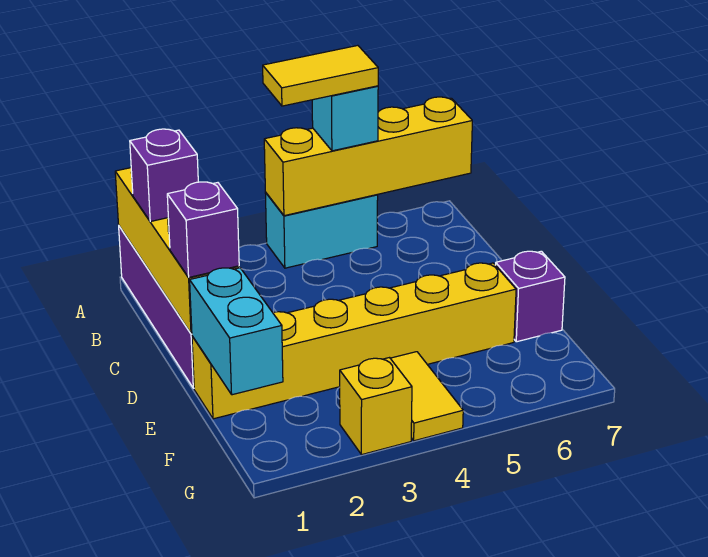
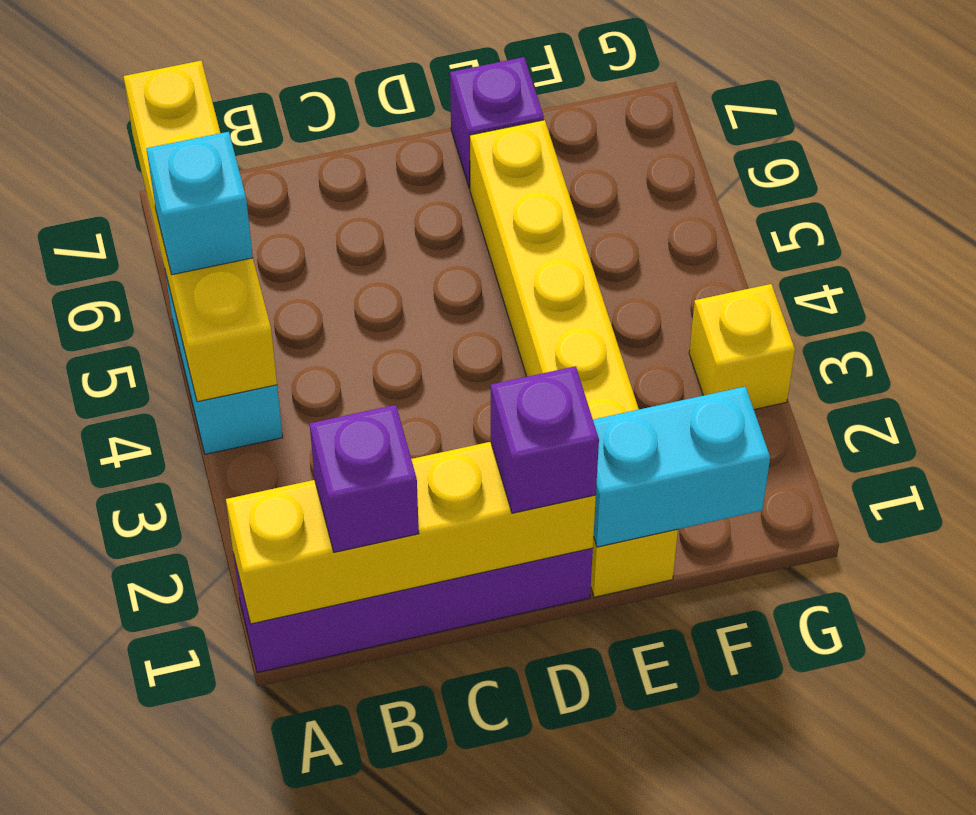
yellow 1x2 tile [263,45,378,106] -> none
yellow 1x2 tile [390,352,463,441] -> none

